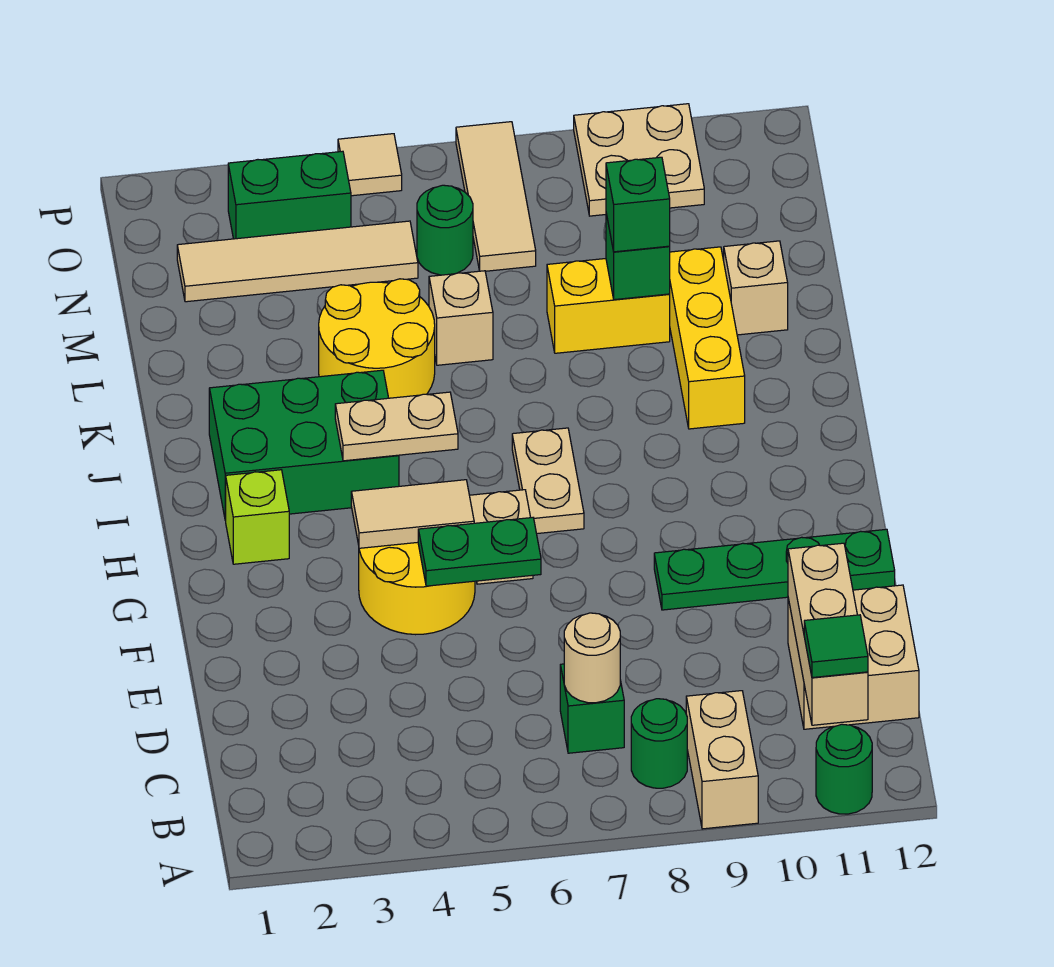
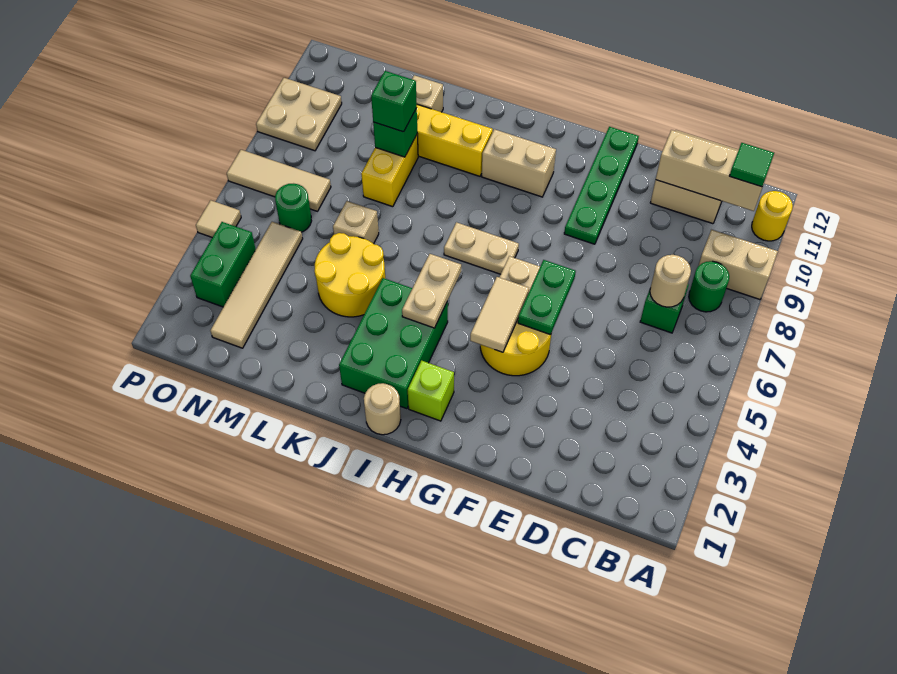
green 1x1 round brick [816,724,872,814] -> yellow 1x1 round brick [752,191,793,241]
none -> tan 1x2 brick [482,129,556,197]
none -> tan 1x1 round brick [364,383,401,435]

